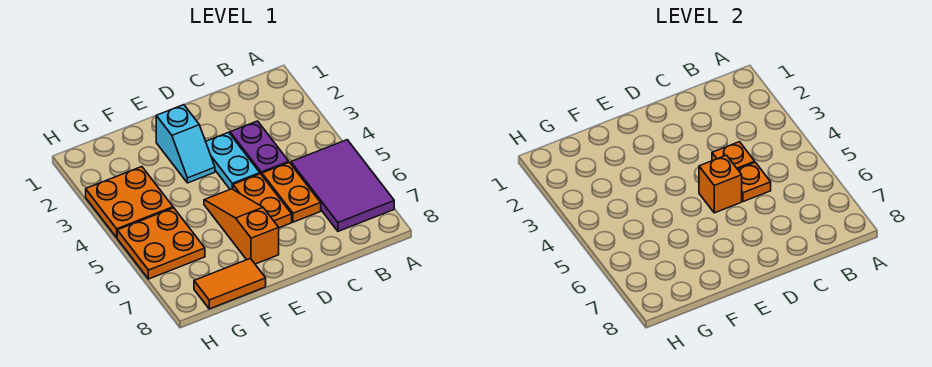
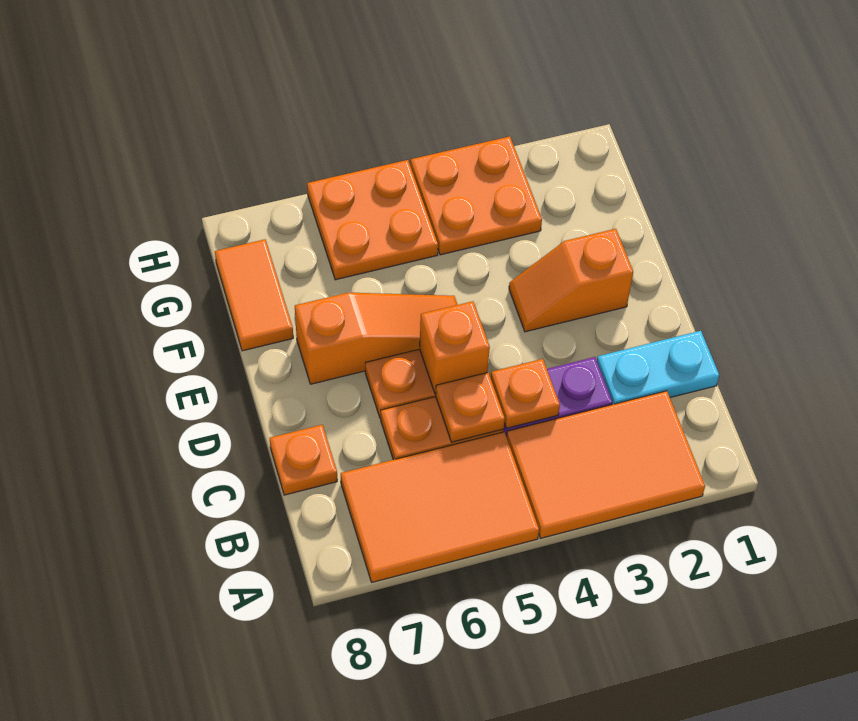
none -> orange 2x3 tile [507,391,705,538]
purple 2x3 tile [291,140,394,231] -> orange 2x3 tile [341,432,539,582]
none -> orange 1x1 plate [270,425,337,495]
cyan 1x2 plate [206,132,260,189] -> cyan 1x2 plate moved to [597,331,719,405]
cyan 1x2 slope [156,105,215,183] -> orange 1x2 slope [509,229,633,332]

